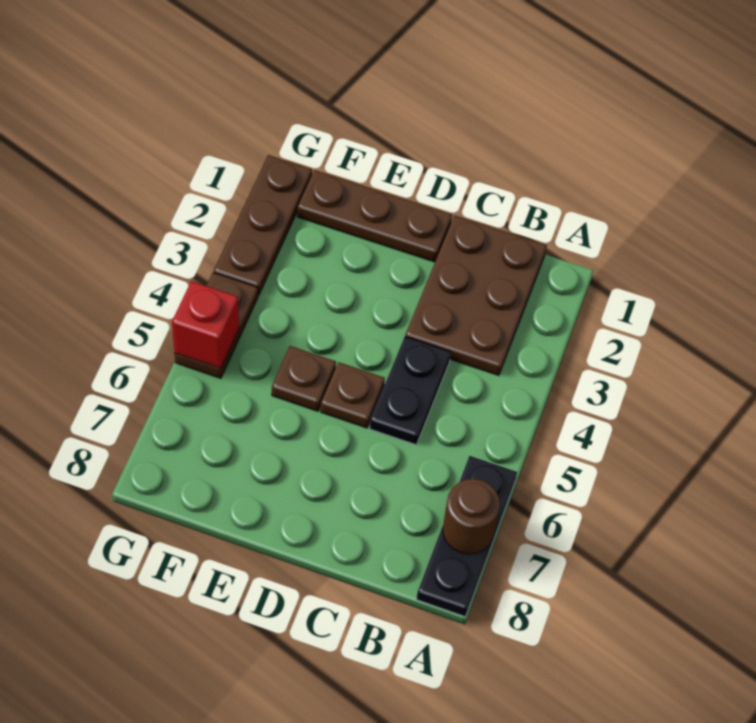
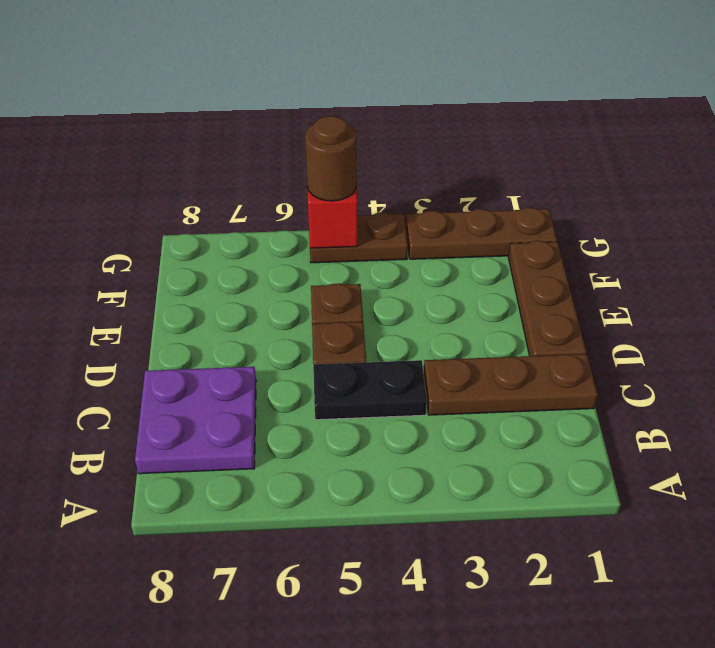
black 1x3 plate [416,456,517,617] -> none
brown 1x1 round brick [443,479,500,554] -> brown 1x1 round brick moved to [305,116,357,201]
brown 2x3 plate [405,216,547,376] -> brown 1x3 plate [424,354,598,415]
none -> purple 2x2 plate [135,367,256,474]

